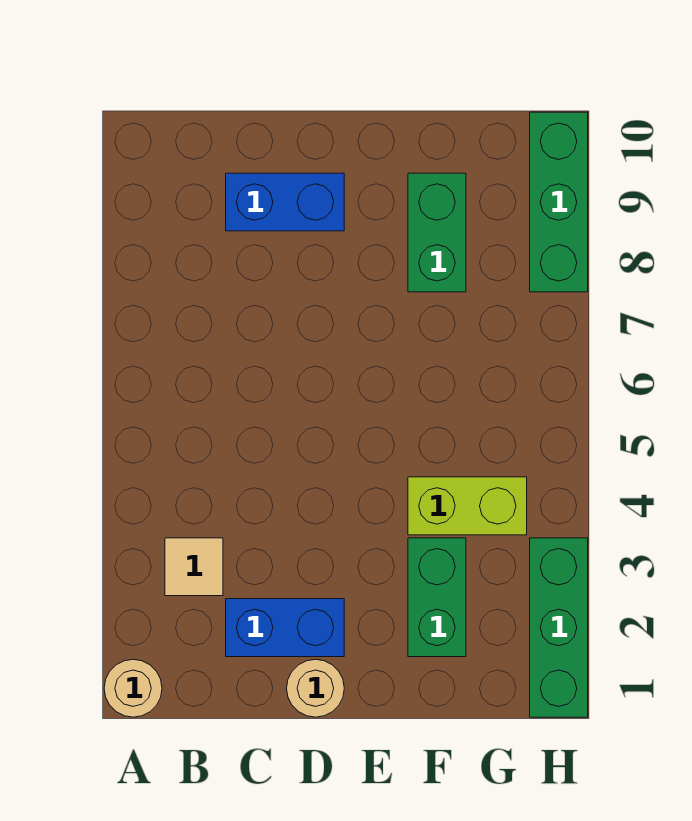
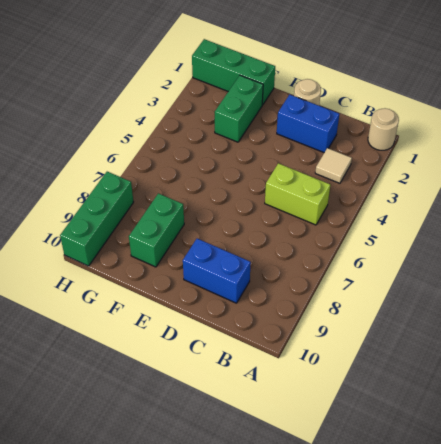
lime 1x2 brick [408,477,527,535] -> lime 1x2 brick moved to [265,163,330,225]
green 1x3 brick [530,538,588,717] -> green 1x3 brick turned to [192,39,275,105]

